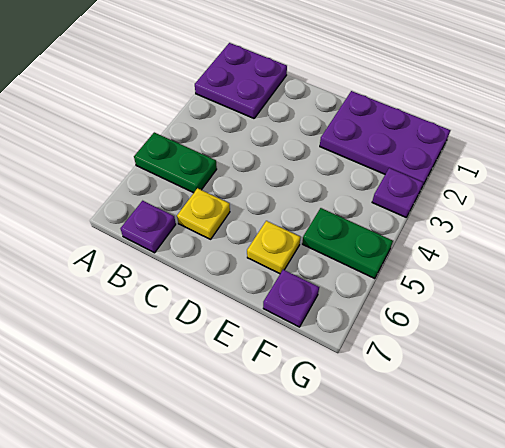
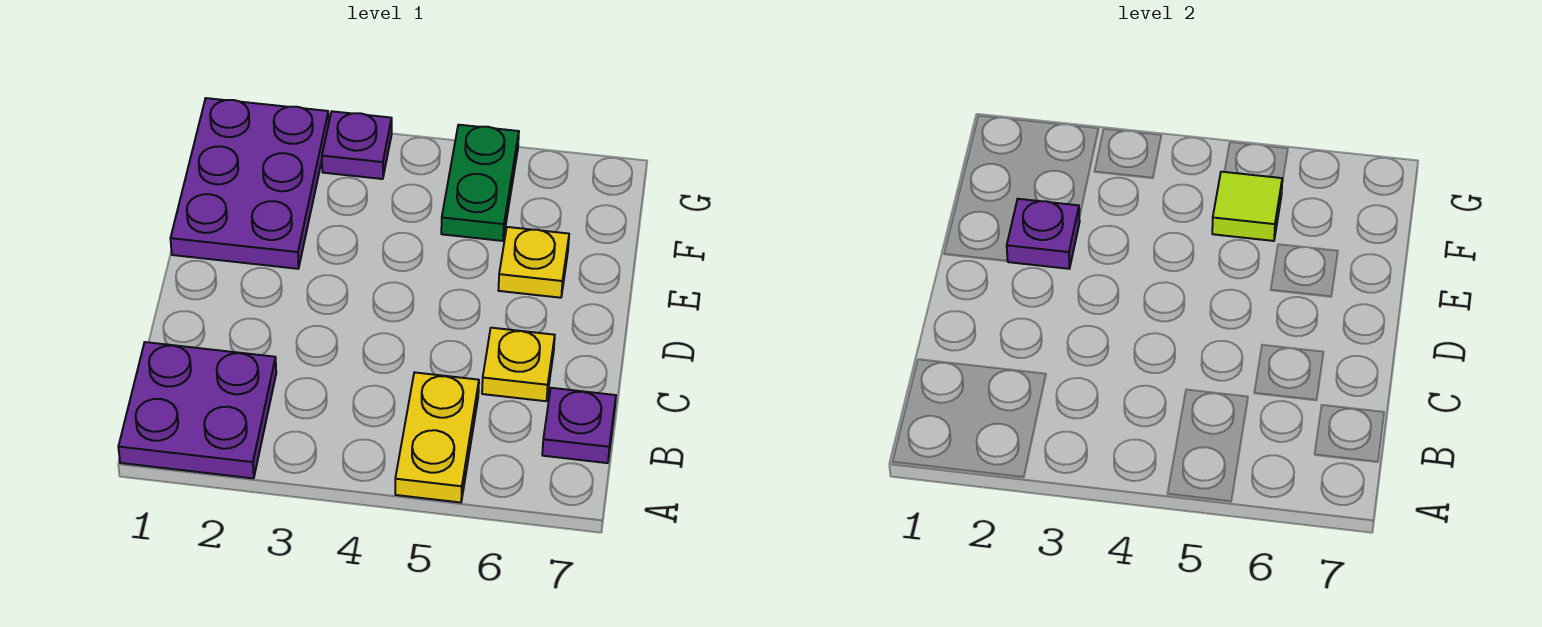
green 1x2 plate [134,132,217,193] -> yellow 1x2 plate [395,372,479,503]
none -> lime 1x1 tile [1212,172,1282,241]
purple 1x1 plate [263,270,319,327] -> purple 1x1 plate moved to [1007,199,1080,269]

